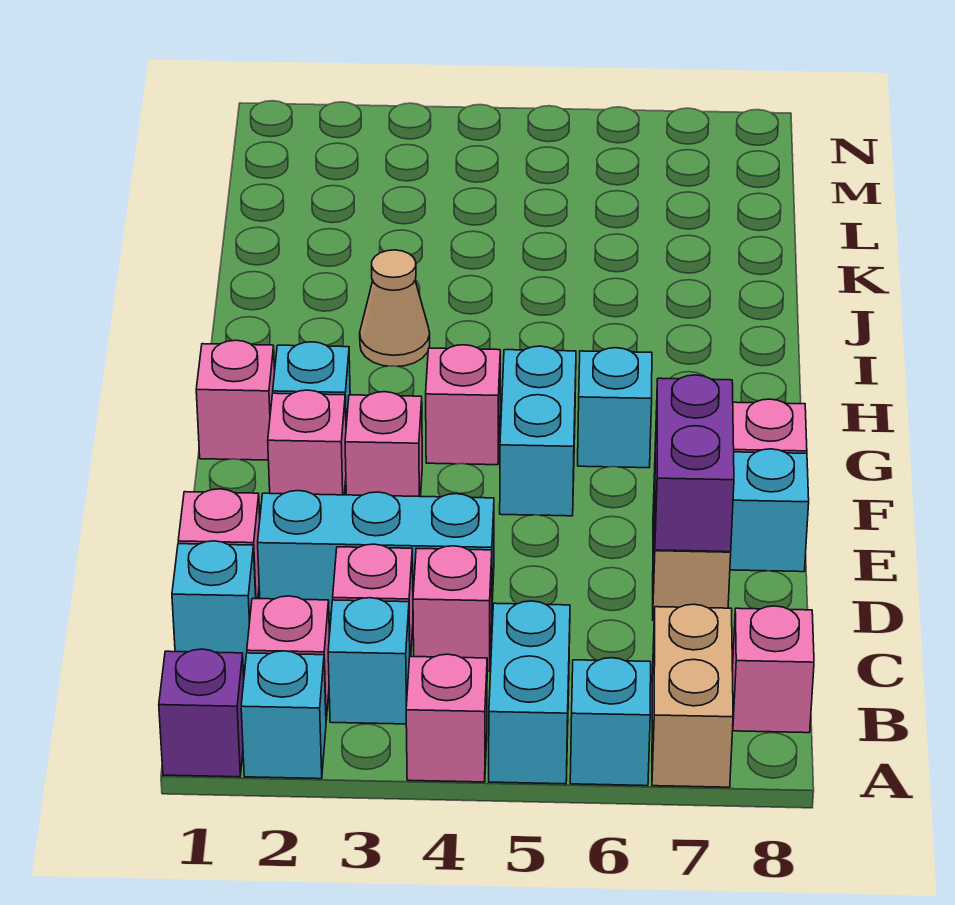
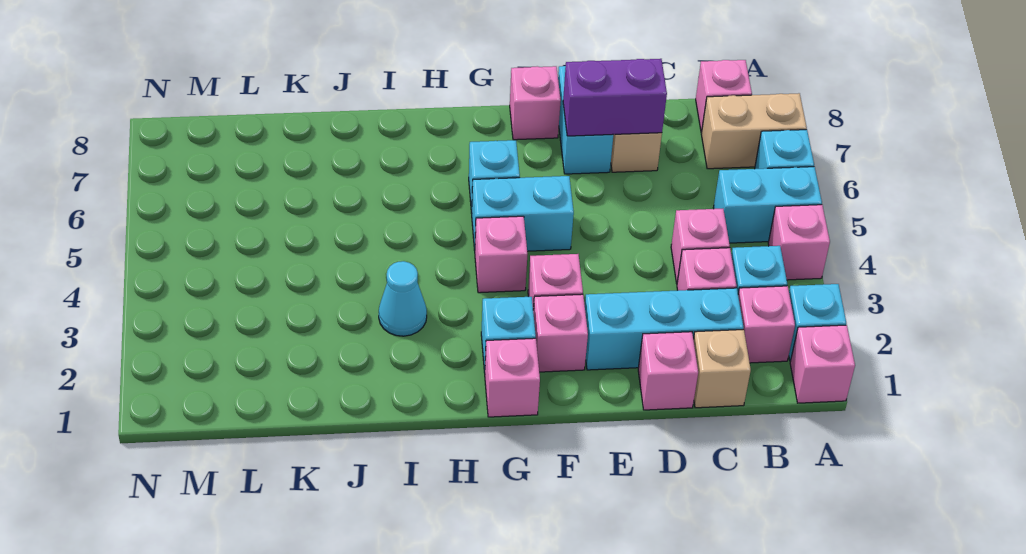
purple 1x1 brick [159,649,244,777] -> pink 1x1 brick [790,325,855,403]
cyan 1x1 brick [172,541,256,666] -> tan 1x1 brick [693,330,751,408]
cyan 1x3 brick [258,491,494,614] -> cyan 1x3 brick turned to [585,288,744,370]
tan 1x1 cone [360,250,430,367] -> cyan 1x1 cone [379,261,427,336]

